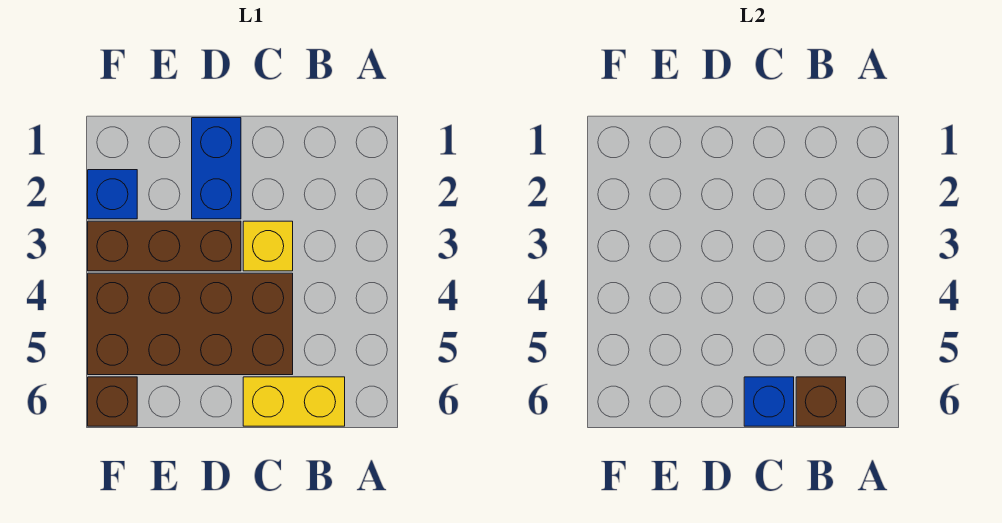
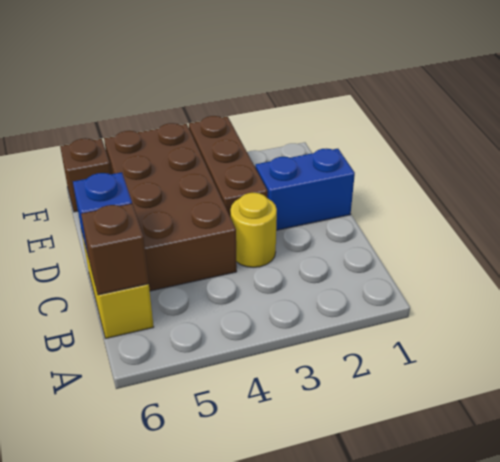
yellow 1x1 brick [243,221,293,271] -> yellow 1x1 round brick [231,193,277,267]
blue 1x1 brick [88,170,137,219] -> none

